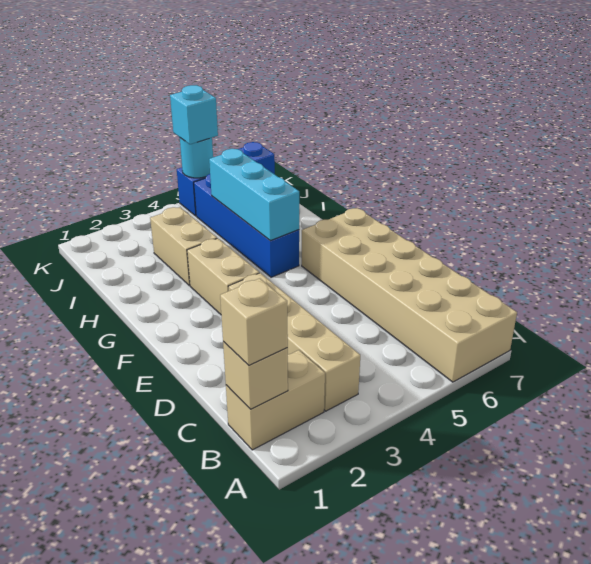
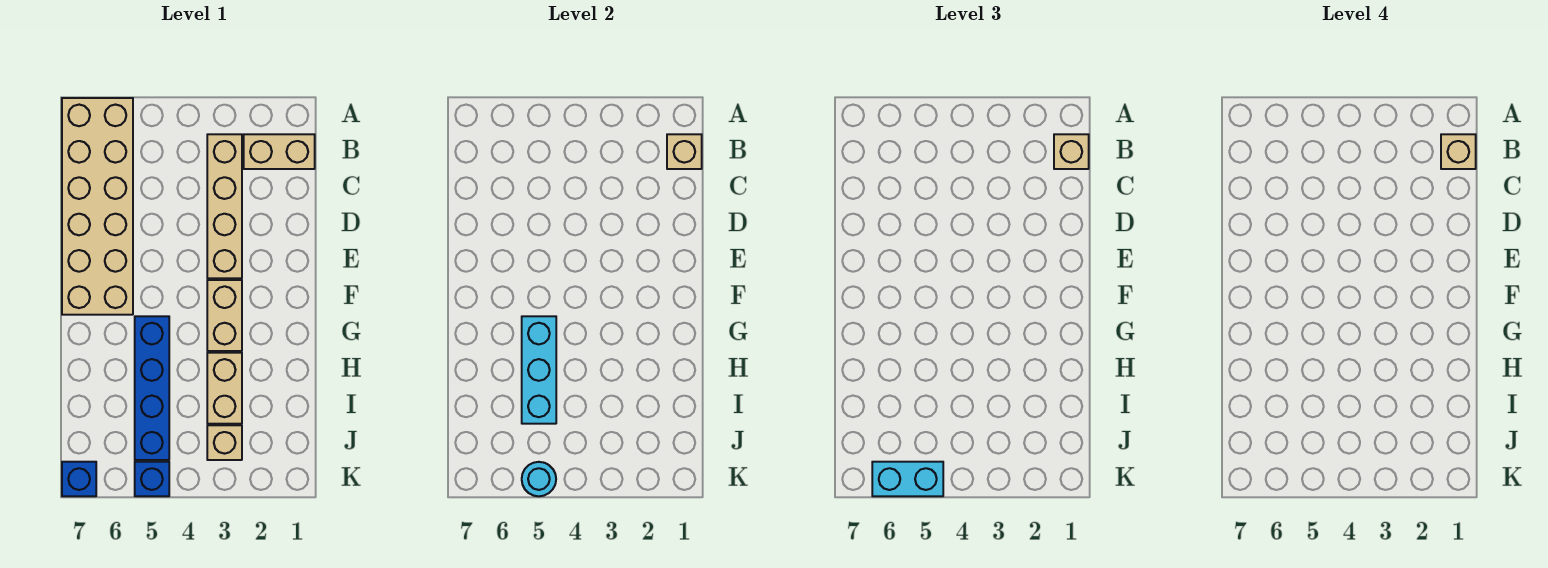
none -> tan 1x1 brick [1441,134,1476,169]
none -> tan 1x1 brick [207,425,242,460]
cyan 1x1 brick [170,85,218,144] -> cyan 1x2 brick [872,462,943,496]

